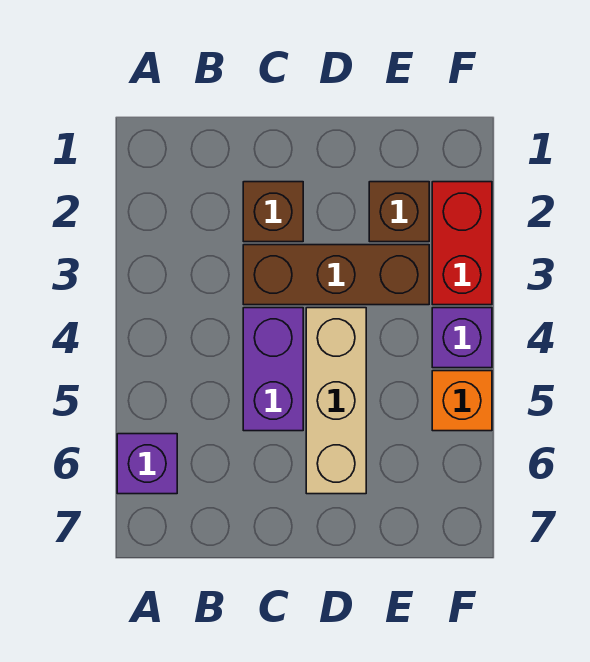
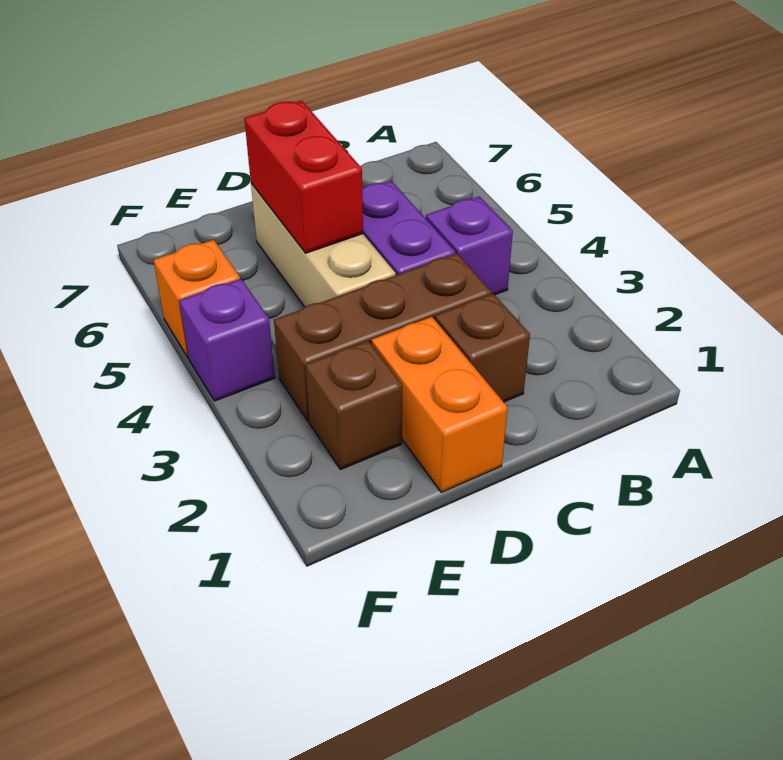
purple 1x1 brick [117,434,177,494] -> purple 1x1 brick moved to [426,196,513,295]
none -> orange 1x2 brick [371,317,508,492]
red 1x2 brick [432,182,492,305] -> red 1x2 brick moved to [244,101,363,253]

